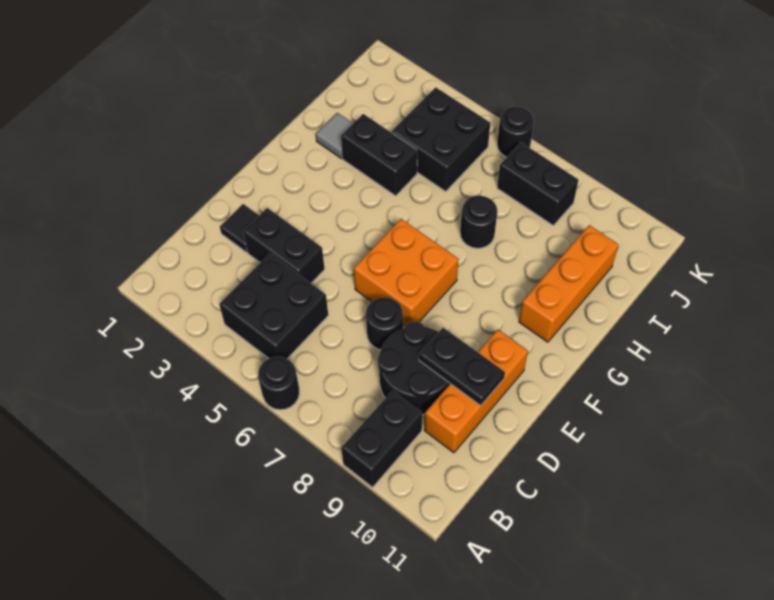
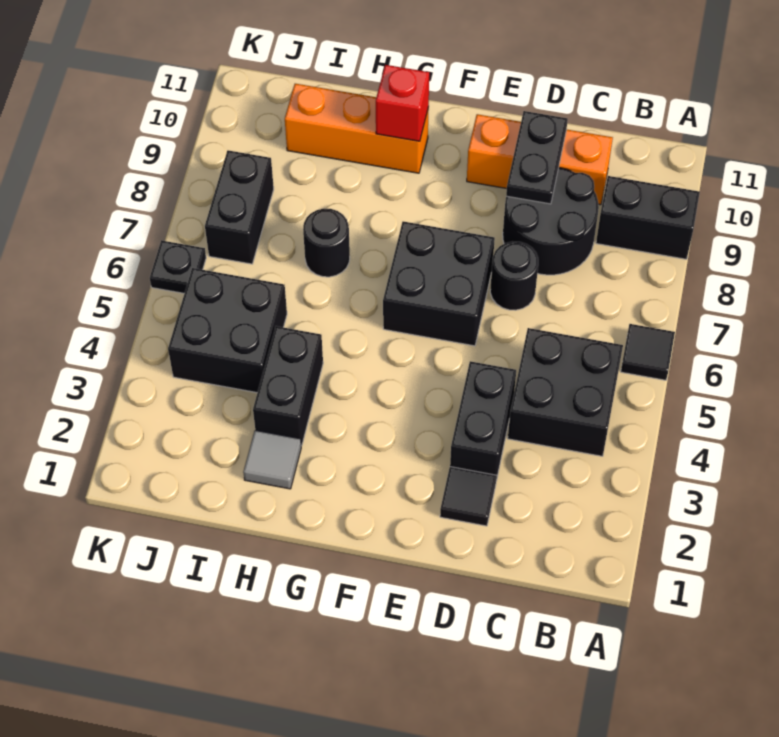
black 1x1 round brick [258,357,299,410] -> black 1x1 tile [621,324,675,380]
orange 2x2 brick [354,219,459,326] -> black 2x2 brick [383,221,495,346]
none -> red 1x1 brick [376,65,429,141]
black 1x1 round brick [497,107,534,157] -> black 1x1 plate [150,240,206,293]

